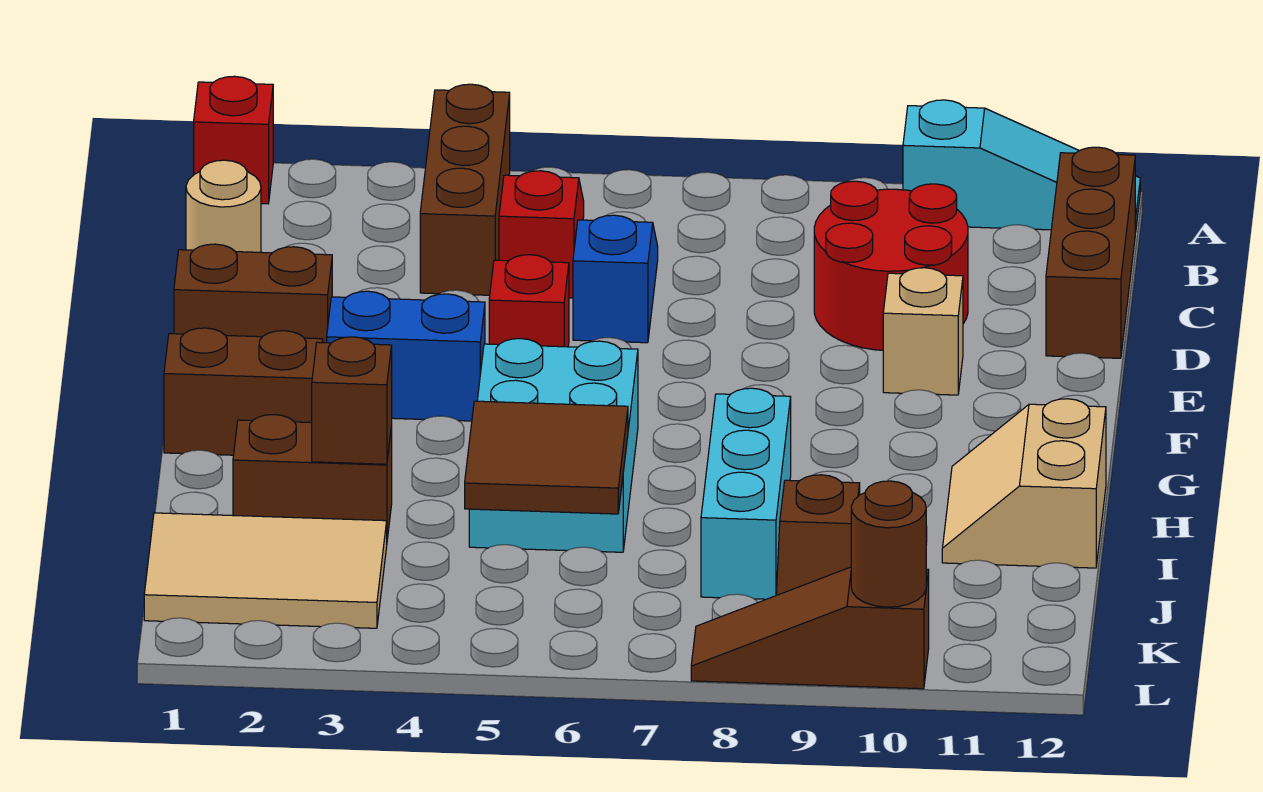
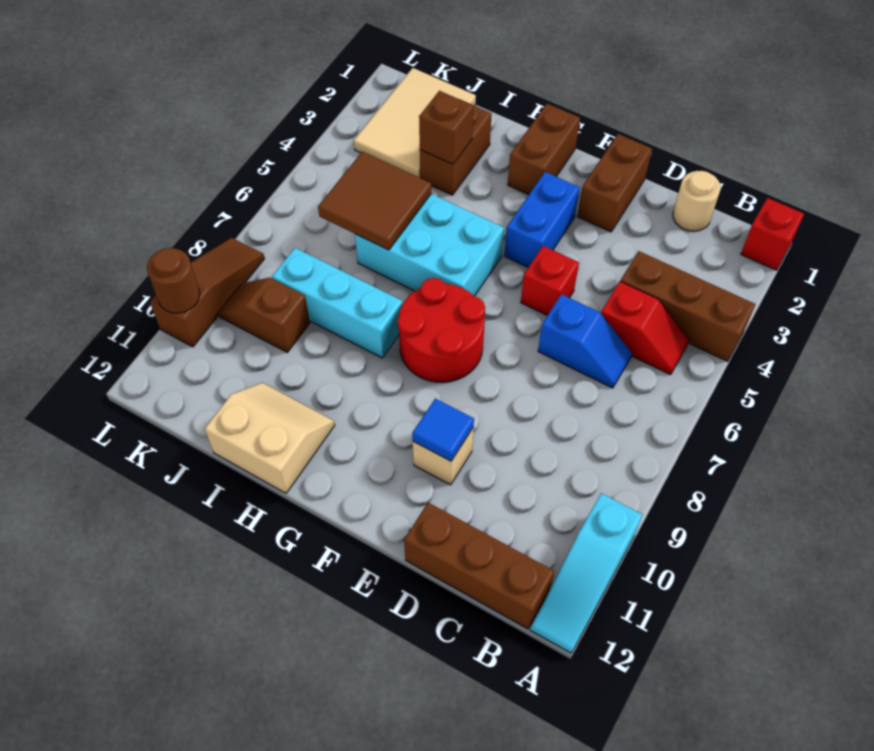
red 2x2 round brick [814,181,968,350] -> red 2x2 round brick moved to [398,278,485,382]
none -> blue 1x1 tile [412,399,474,461]

